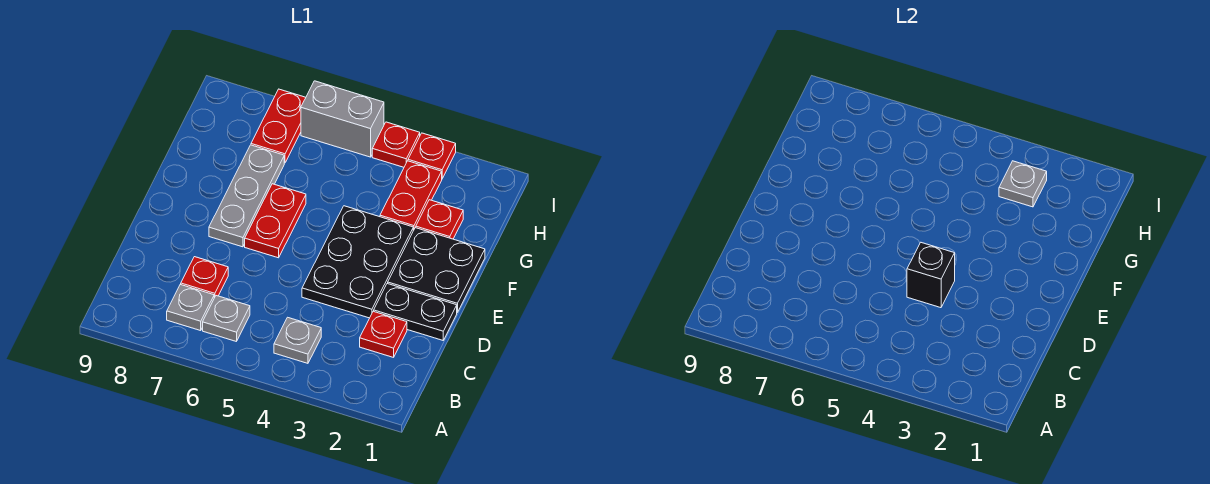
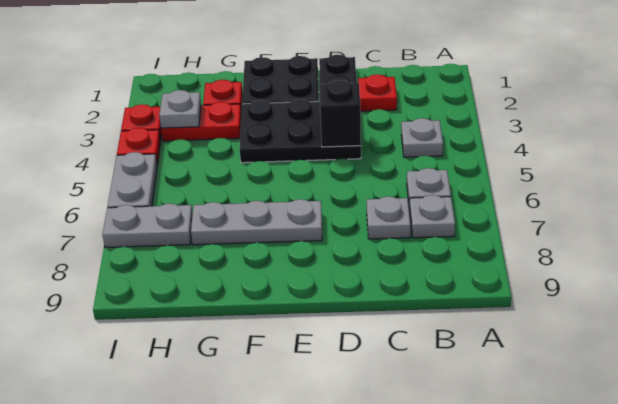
red 1x1 plate [181,257,228,298] -> grey 1x1 plate [367,196,411,239]
red 1x2 plate [245,184,306,258] -> none
red 1x2 plate [251,89,306,163] -> grey 1x2 plate [103,203,193,247]
grey 1x2 brick [301,81,384,157] -> grey 1x2 plate [108,152,157,208]

